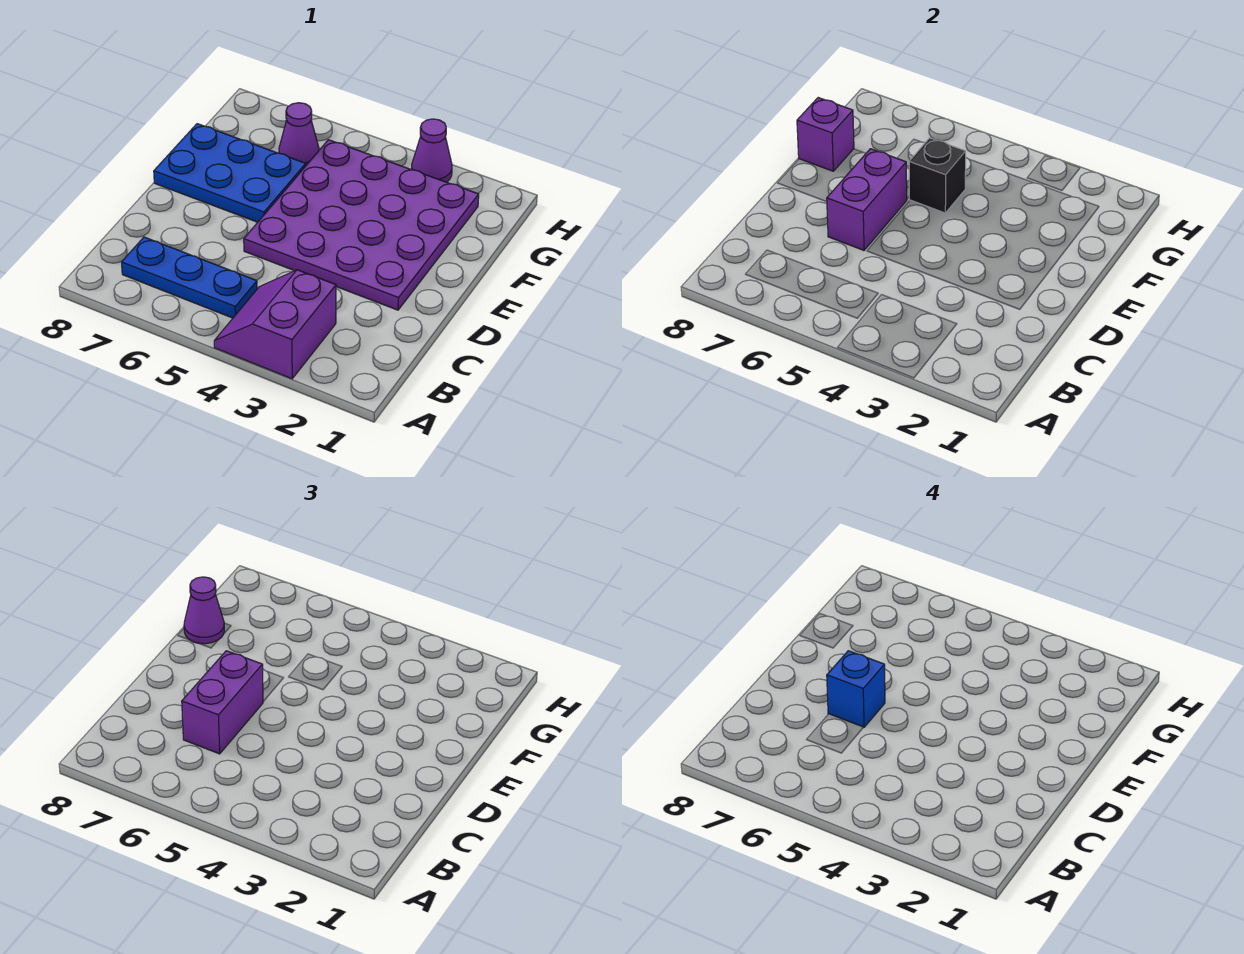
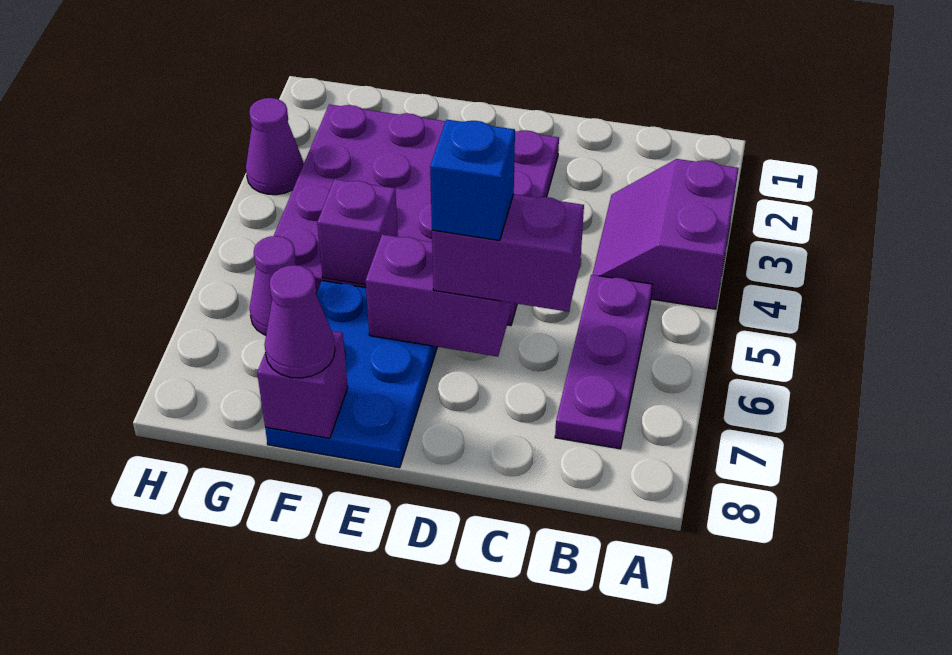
purple 2x2 slope [214,270,336,379] -> purple 2x2 slope turned to [592,159,739,309]
blue 1x3 plate [122,237,257,318] -> purple 1x3 plate [555,275,653,449]
black 1x1 brick [909,138,966,213] -> purple 1x1 brick [317,179,398,285]

